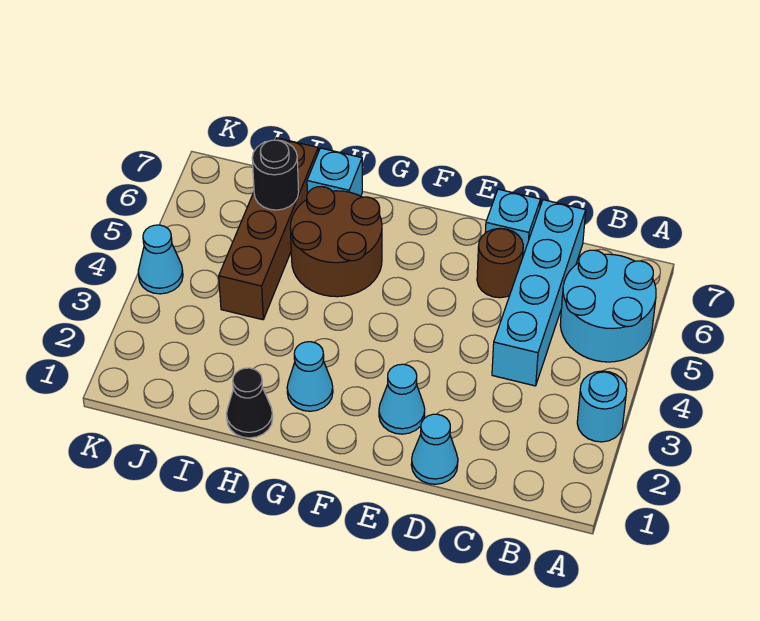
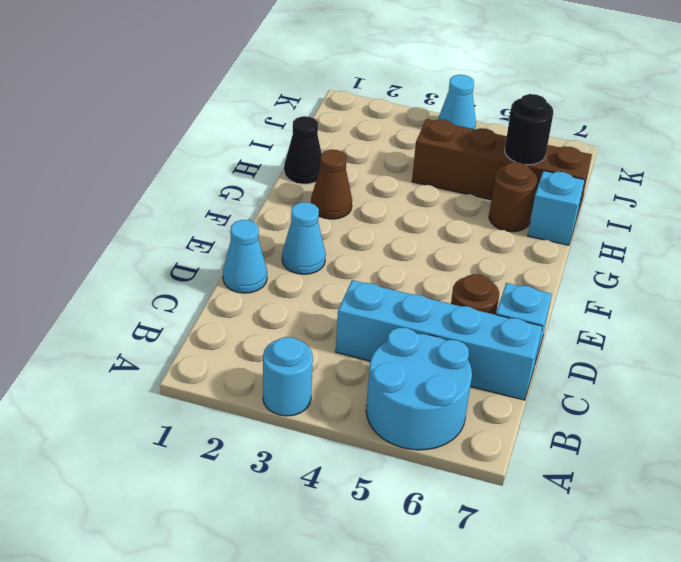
cyan 1x1 cone [287,342,333,411] -> brown 1x1 cone [311,150,352,219]
brown 2x2 round brick [290,187,382,297] -> brown 1x1 round brick [489,162,537,232]

